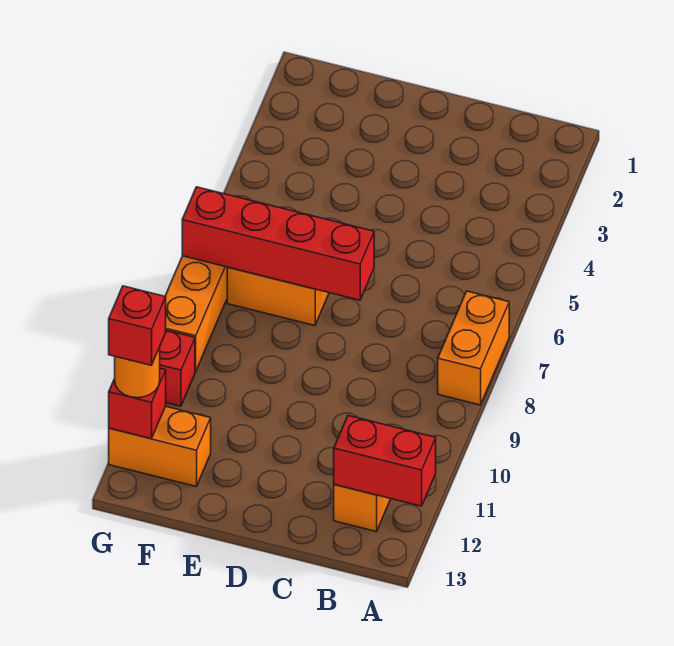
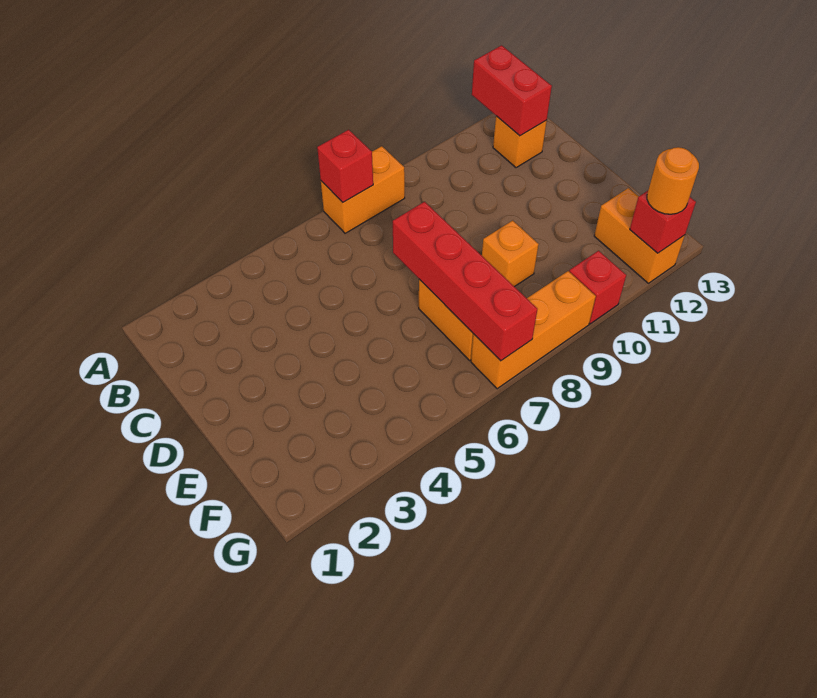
none -> orange 1x1 brick [482,220,539,287]
red 1x1 brick [109,286,166,365] -> red 1x1 brick moved to [317,130,373,202]

